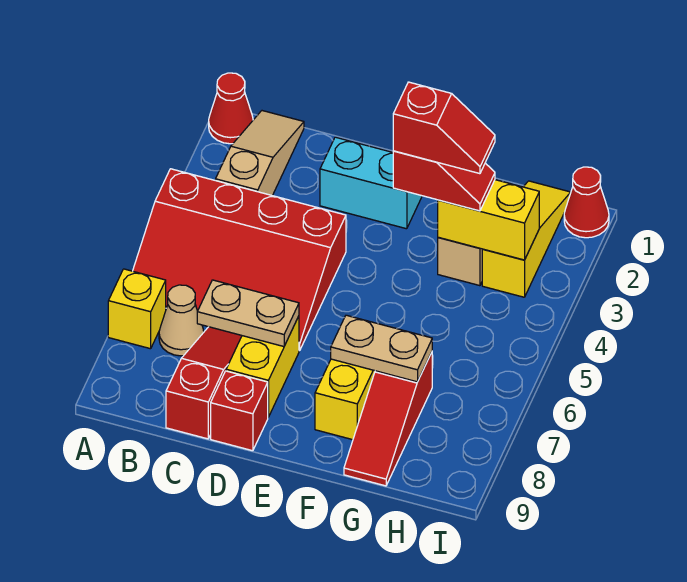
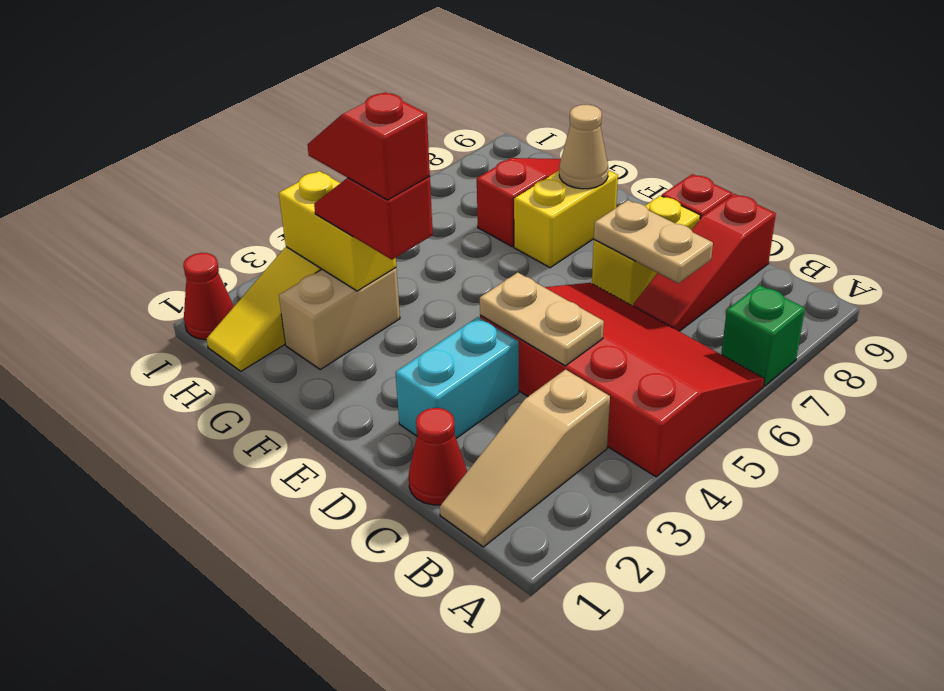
red 1x1 cone [209,73,253,144] -> red 1x1 cone moved to [409,408,467,505]
yellow 1x1 brick [108,269,166,349] -> green 1x1 brick [721,285,805,386]
tan 1x1 cone [159,285,204,356] -> tan 1x1 cone moved to [559,105,608,189]
cyan 1x2 brick [320,137,422,229] -> cyan 1x2 brick turned to [395,317,519,438]
tan 1x2 plate [331,315,432,382] -> tan 1x2 plate moved to [480,272,604,366]

